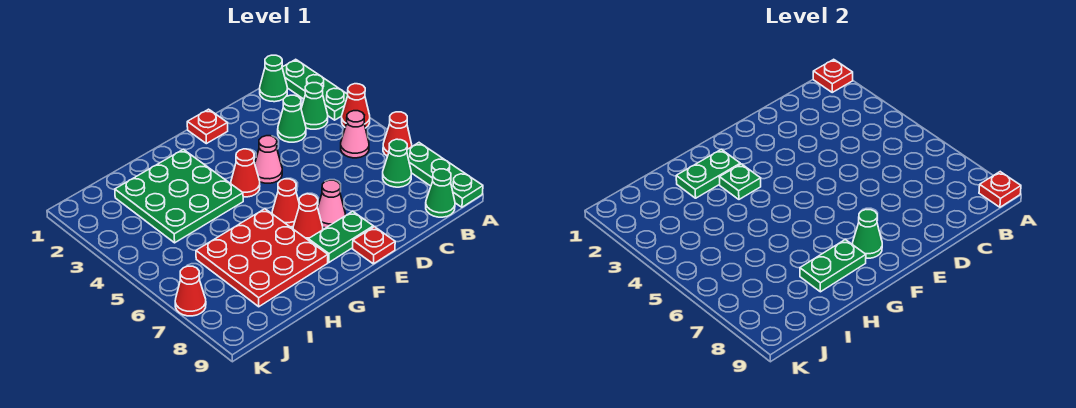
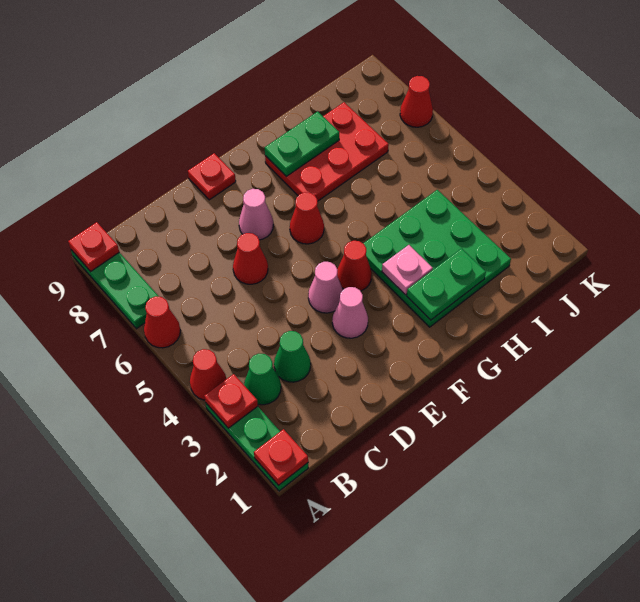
green 1x1 cone [260,55,287,102] -> none
pink 1x1 cone [341,111,369,158] -> pink 1x1 cone moved to [332,287,368,338]
green 1x1 cone [383,139,411,187] -> none
green 1x1 cone [426,169,455,217] -> none
red 1x1 plate [187,109,228,144] -> red 1x1 plate moved to [204,374,258,428]
green 1x2 plate [308,211,373,262] -> none
red 1x1 cone [293,194,323,240] -> red 1x1 cone moved to [233,233,268,284]
green 1x1 cone [853,210,882,258] -> none
green 1x1 plate [719,164,761,199] -> pink 1x1 plate [382,245,433,295]
red 3x3 plate [196,209,328,307] -> red 2x3 plate [265,102,389,201]

